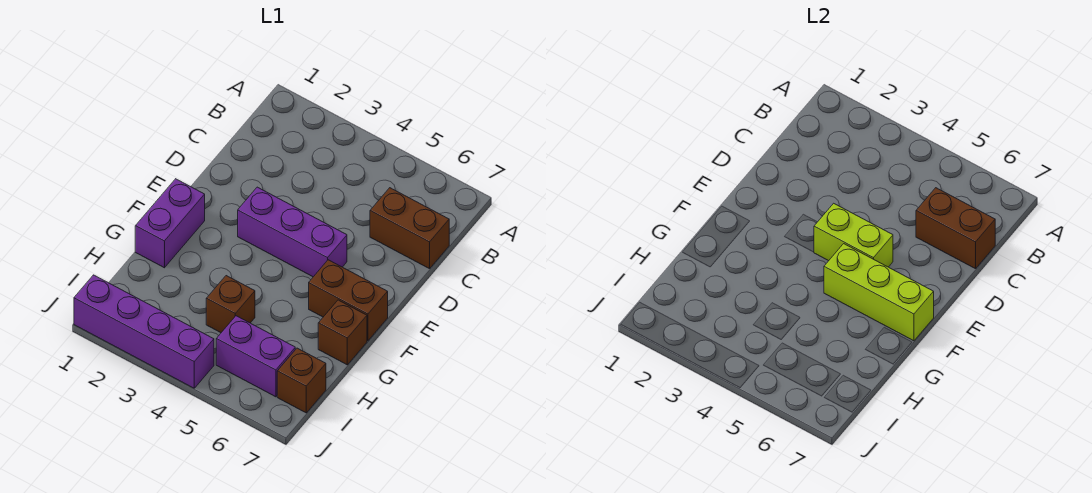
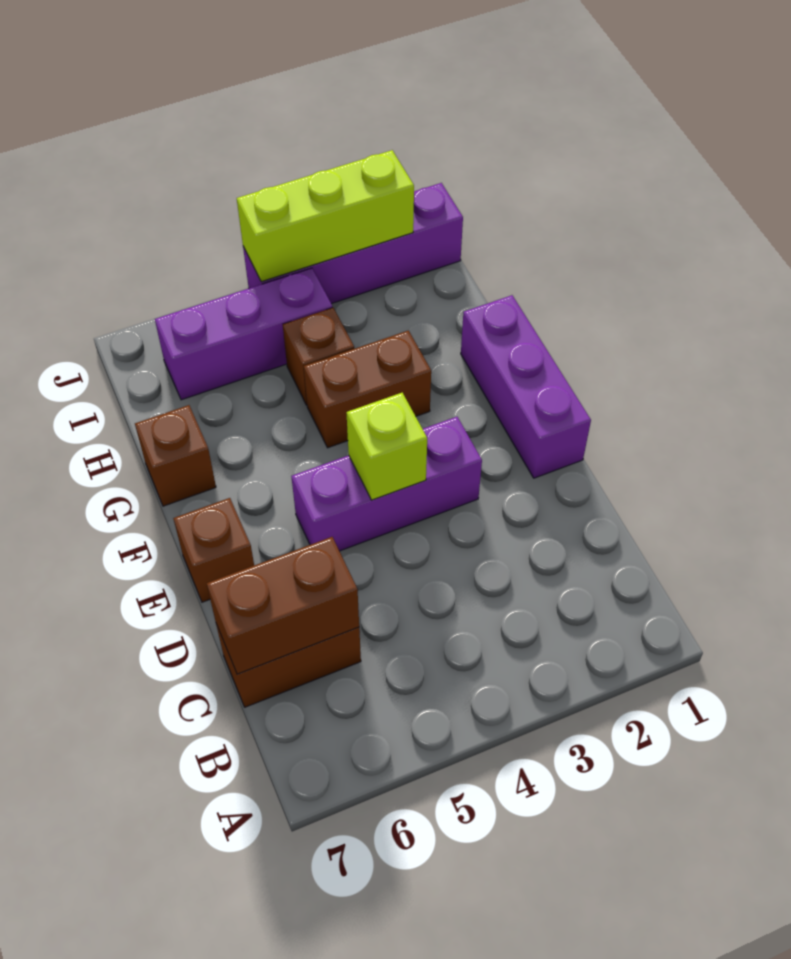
lime 1x2 brick [814,203,893,267] -> lime 1x1 brick [346,393,427,500]
purple 1x2 brick [135,179,205,268] -> purple 1x3 brick [461,295,591,478]
lime 1x3 brick [824,244,934,341] -> lime 1x3 brick moved to [237,150,414,282]
brown 1x2 brick [309,260,388,341] -> brown 1x2 brick moved to [304,331,431,448]
purple 1x2 brick [216,316,295,397] -> purple 1x3 brick [155,268,332,400]
brown 1x1 brick [277,348,326,413] -> brown 1x1 brick moved to [173,498,254,602]

